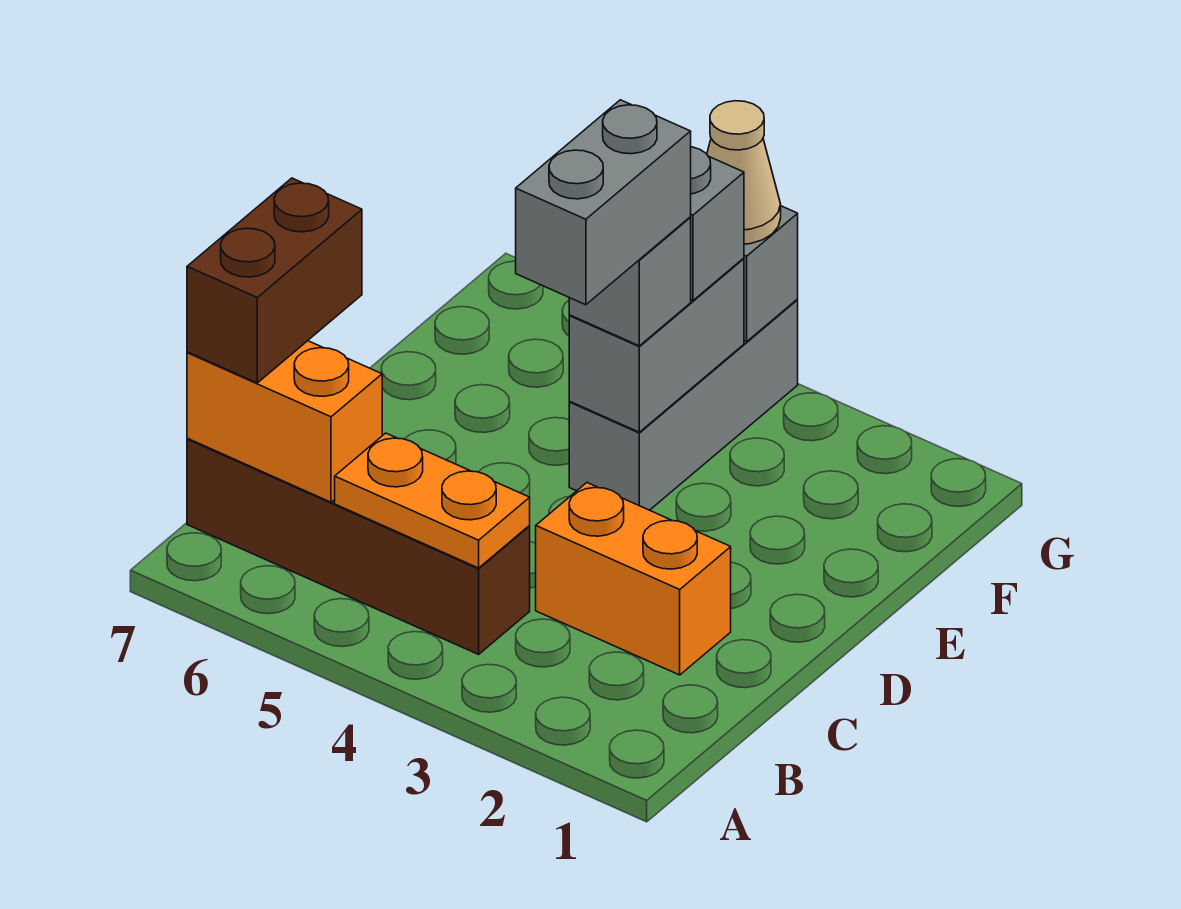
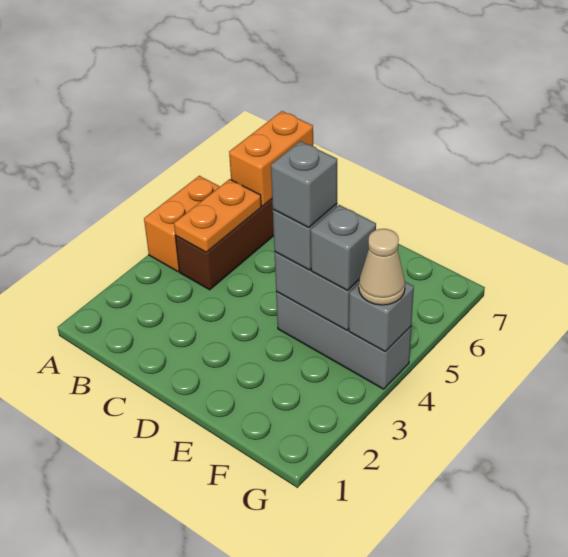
brown 1x2 brick [187,178,362,383] -> none
orange 1x2 brick [536,483,731,675] -> orange 1x2 brick moved to [144,176,220,272]
grey 1x2 brick [516,100,691,305] -> grey 1x1 brick [271,141,337,227]

